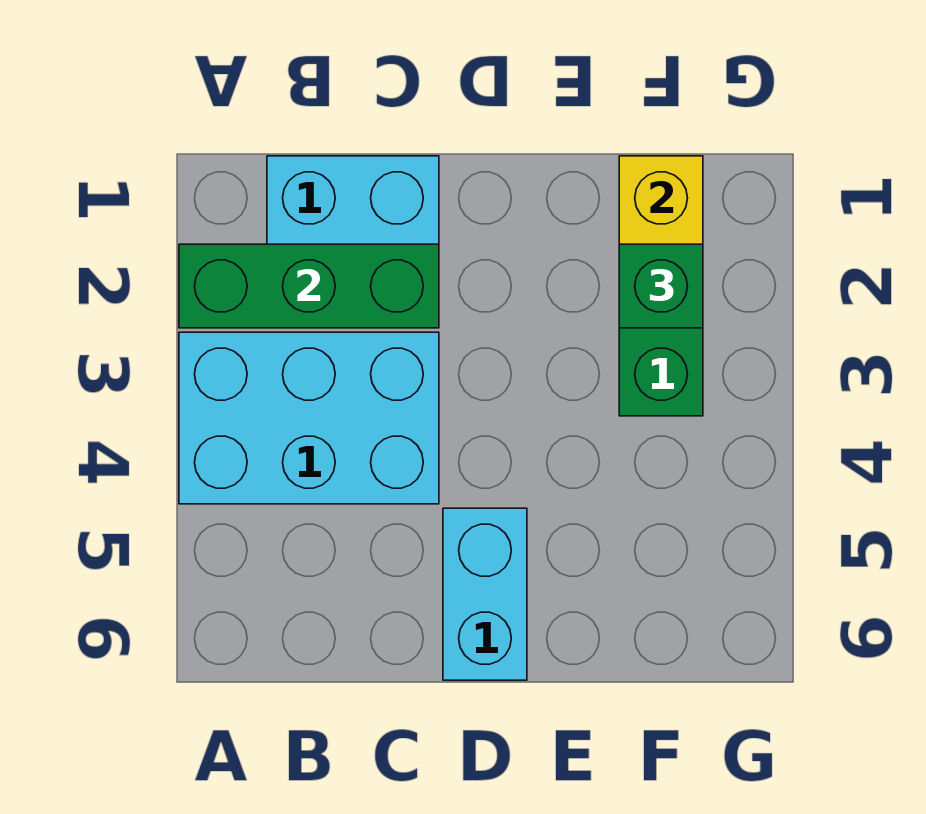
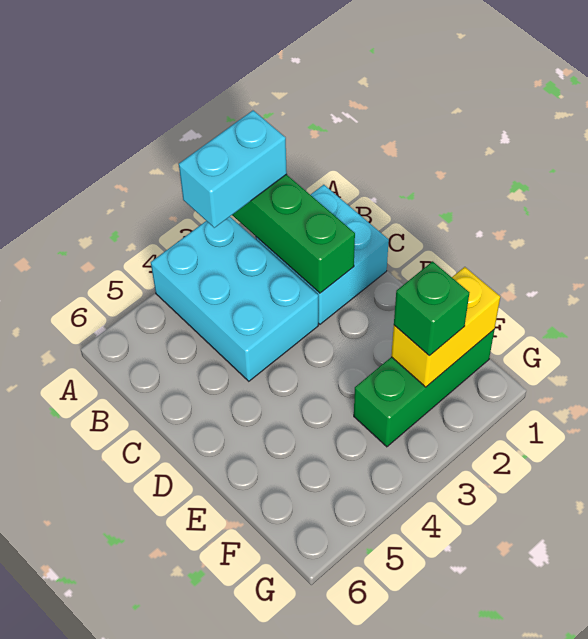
cyan 1x2 brick [443,508,527,680] -> cyan 1x2 brick moved to [179,110,287,228]

